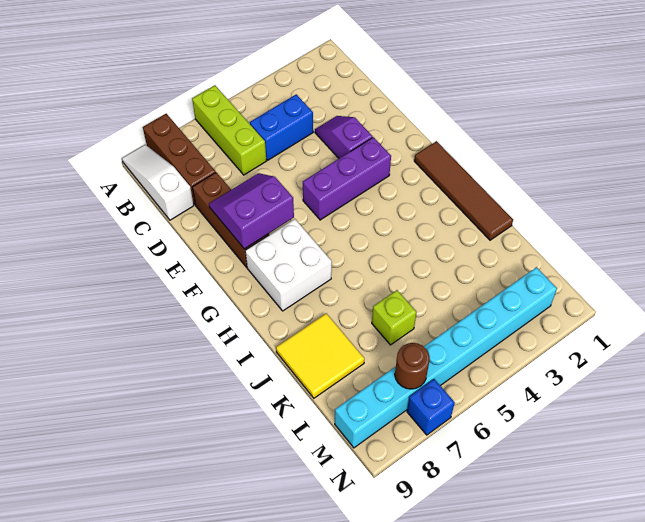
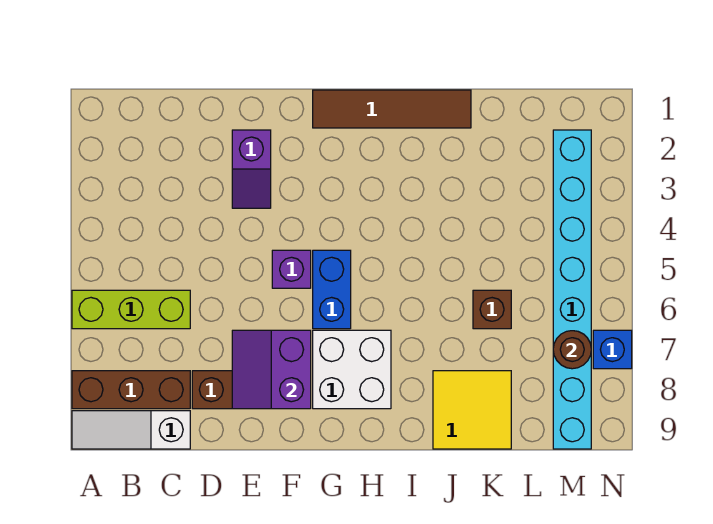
blue 1x2 brick [250,94,313,160] -> blue 1x2 brick moved to [313,250,351,329]
purple 1x2 slope [315,116,373,158] -> purple 1x2 slope turned to [232,130,271,208]
purple 1x3 brick [303,137,391,220] -> purple 1x1 brick [272,250,311,288]
lime 1x1 brick [372,290,416,345] -> brown 1x1 brick [473,290,511,329]

